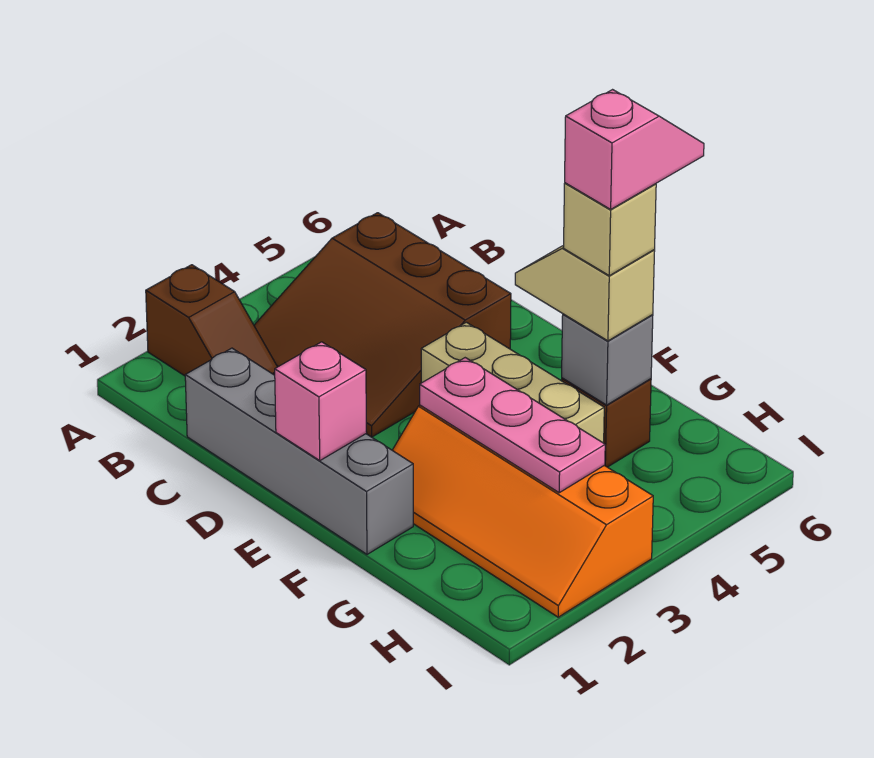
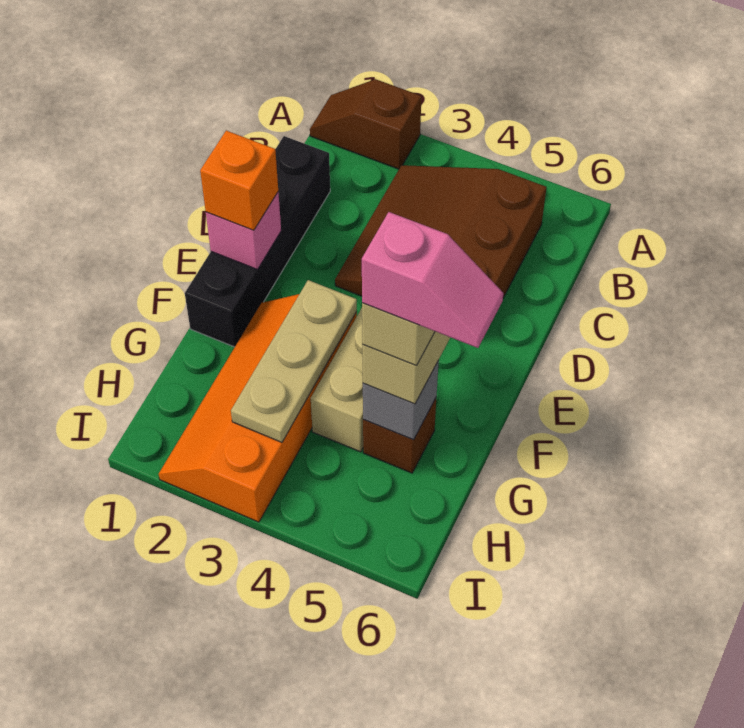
brown 1x2 slope [146,265,277,376] -> brown 1x2 slope turned to [310,79,422,169]
grey 1x4 brick [185,348,413,554] -> black 1x4 brick [185,136,330,347]
none -> orange 1x1 brick [200,131,278,230]
pink 1x3 plate [420,358,605,493] -> tan 1x3 plate [231,280,357,442]

